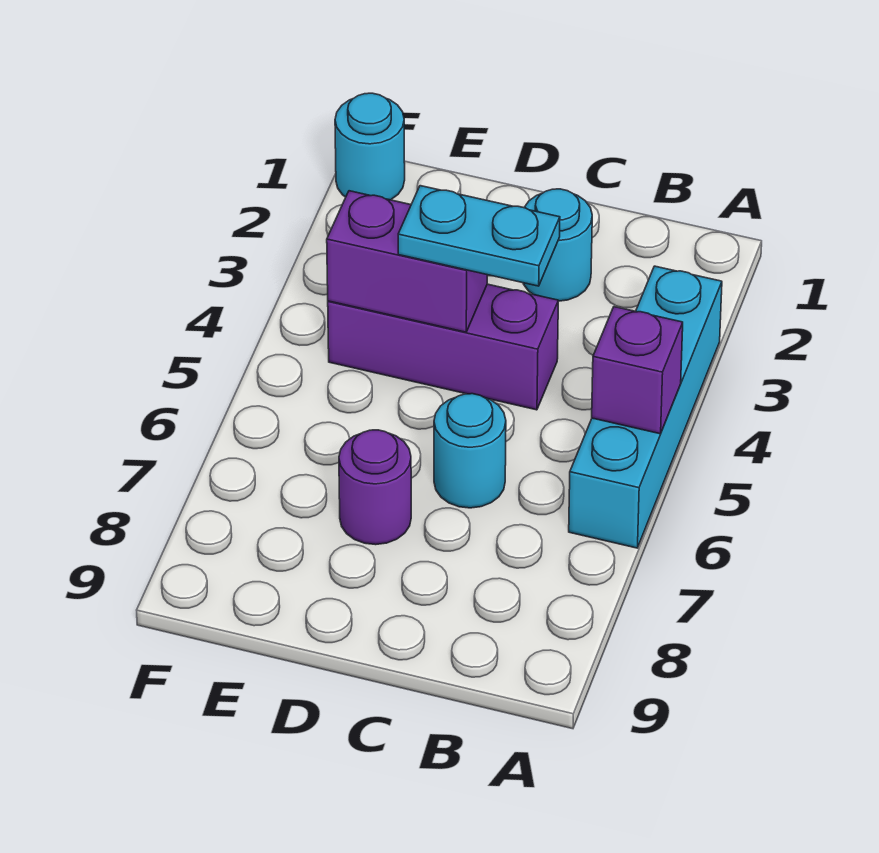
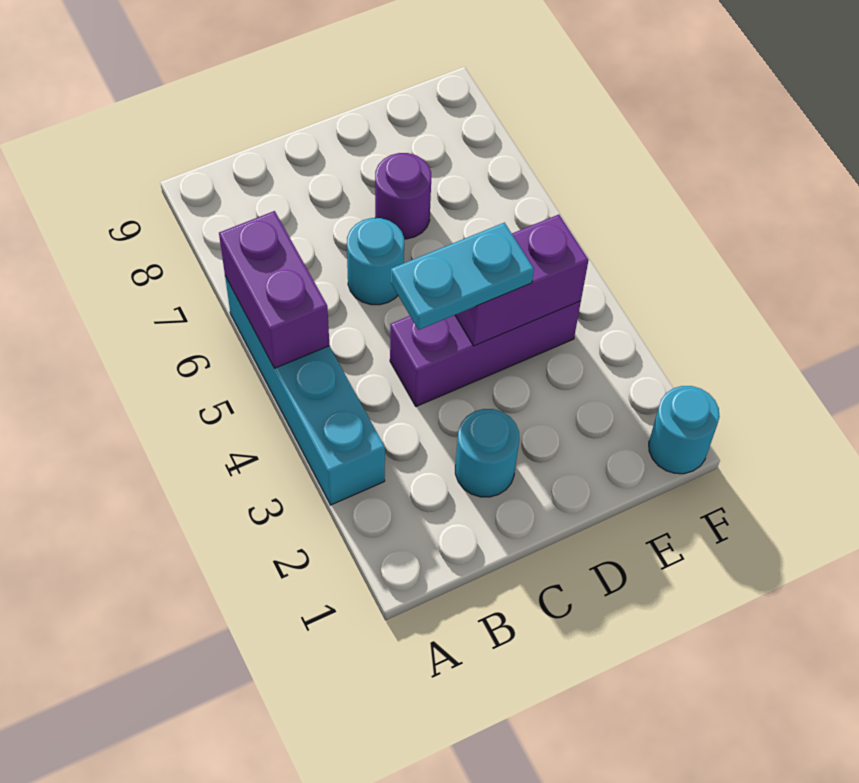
purple 1x1 brick [592,307,683,434] -> purple 1x2 brick [219,211,329,368]

